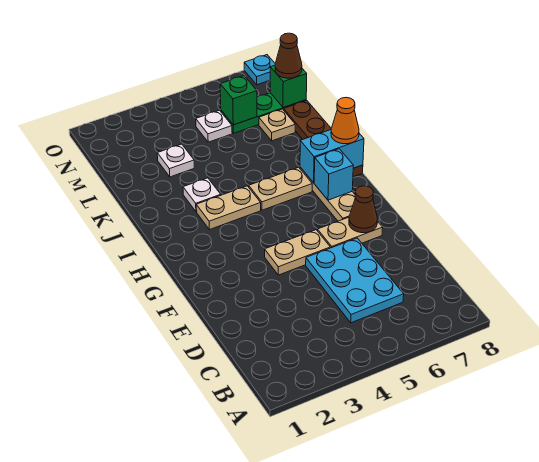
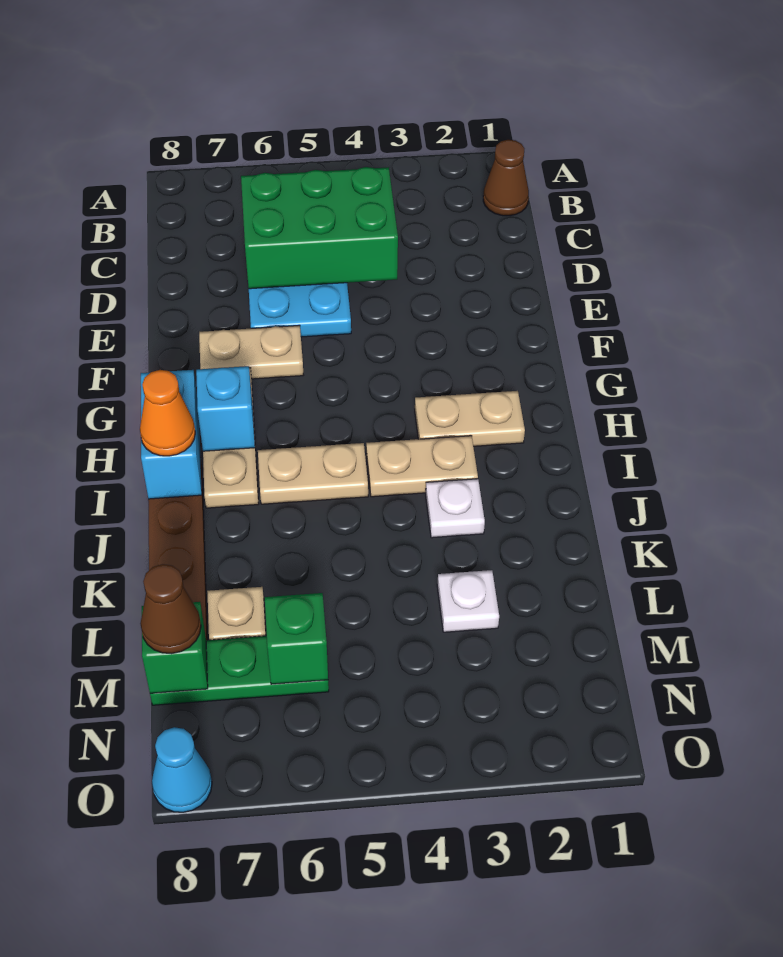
none -> green 2x3 brick [241,167,398,289]
tan 1x2 plate [265,230,330,275] -> tan 1x2 plate moved to [415,391,525,446]
brown 1x1 cone [349,186,377,233] -> brown 1x1 cone moved to [483,140,529,216]
cyan 1x2 brick [300,130,364,183] -> cyan 1x2 brick turned to [141,370,202,499]
white 1x1 plate [196,110,232,142] -> none
cyan 1x1 plate [244,55,275,85] -> cyan 1x1 cone [152,727,212,812]

